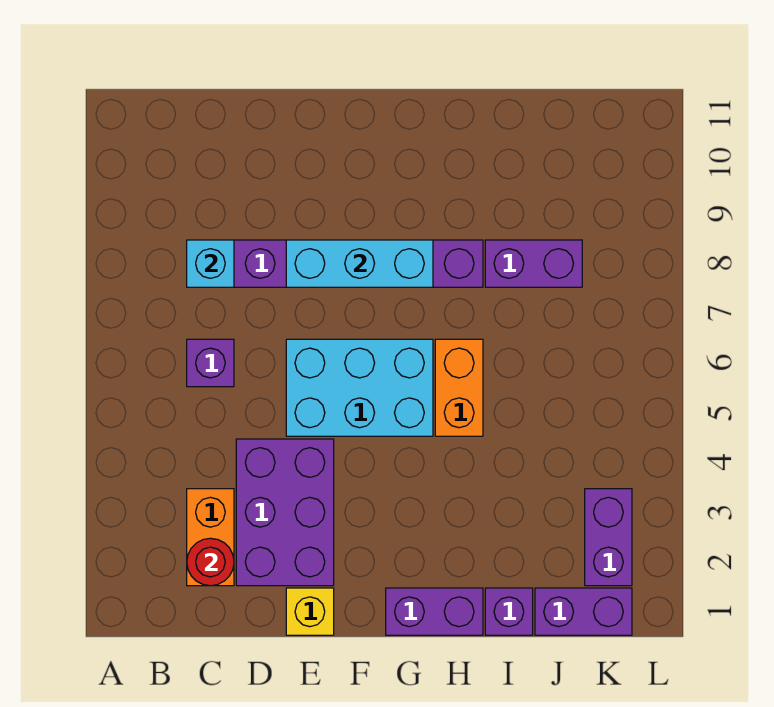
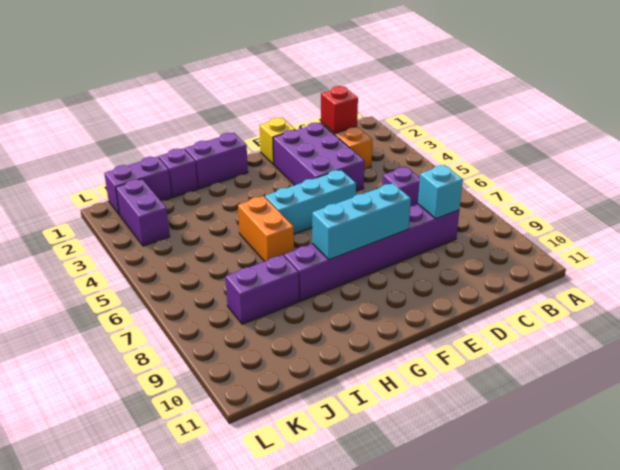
red 1x1 round brick [187,538,234,586] -> red 1x1 brick [321,86,358,133]
cyan 2x3 brick [286,339,433,436] -> cyan 1x3 brick [265,170,356,234]

